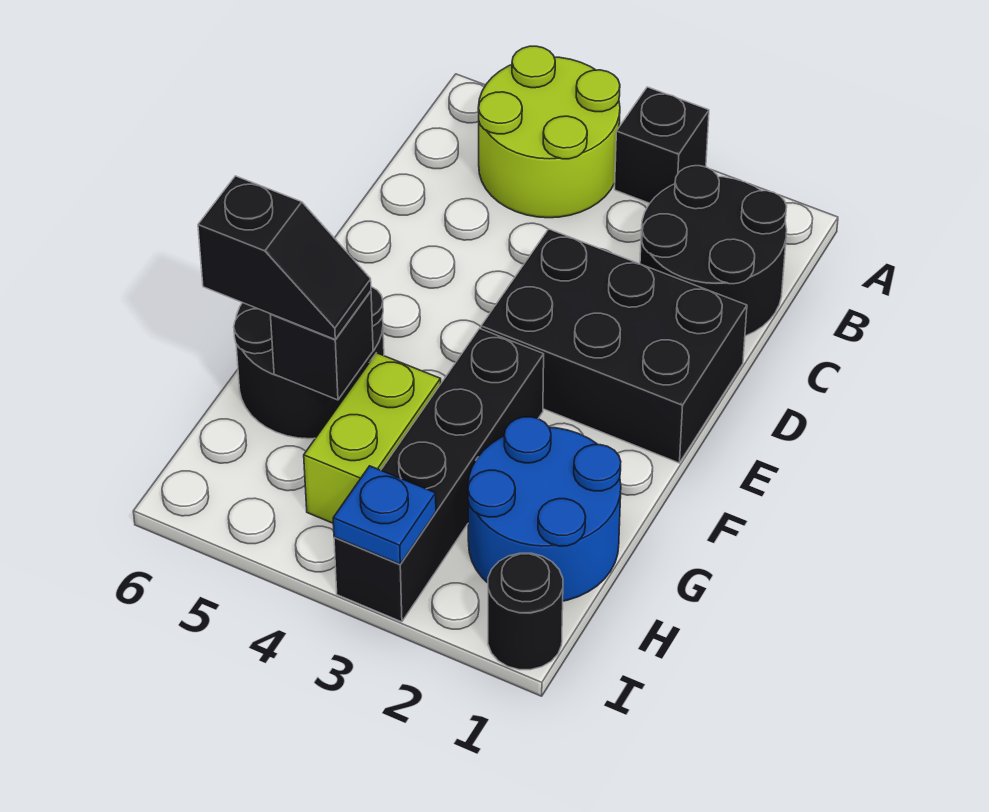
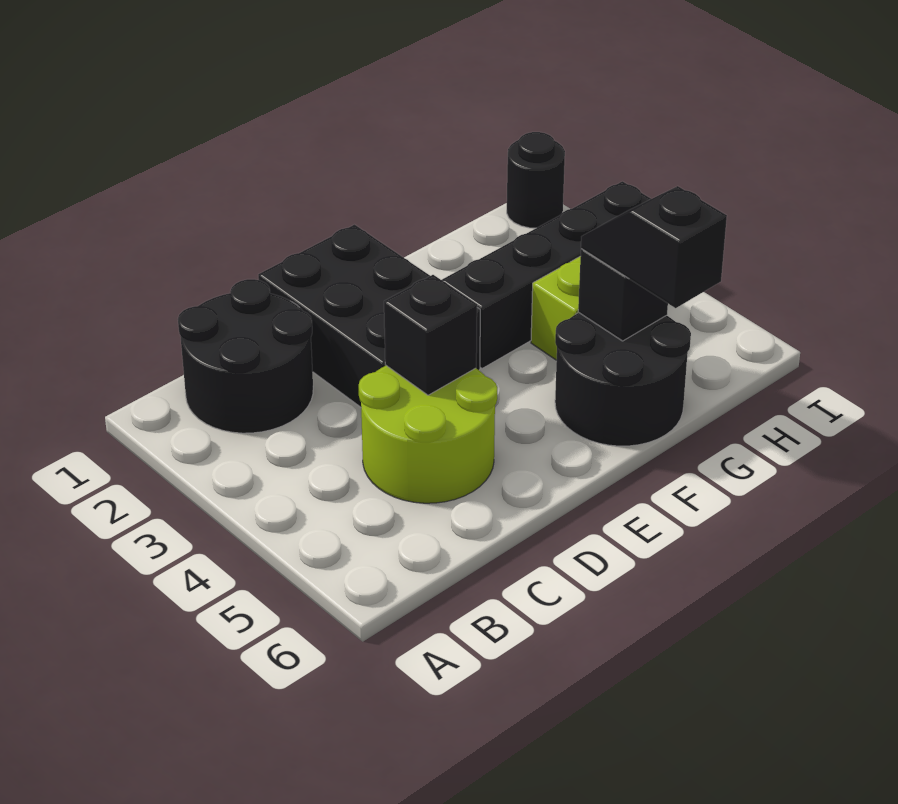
black 1x1 brick [615,87,709,203] -> black 1x1 brick moved to [384,275,477,395]
lime 2x2 round brick [478,46,620,218] -> lime 2x2 round brick moved to [359,365,497,503]
blue 2x2 round brick [468,417,621,601] -> none
blue 1x1 plate [333,466,436,564] -> none

